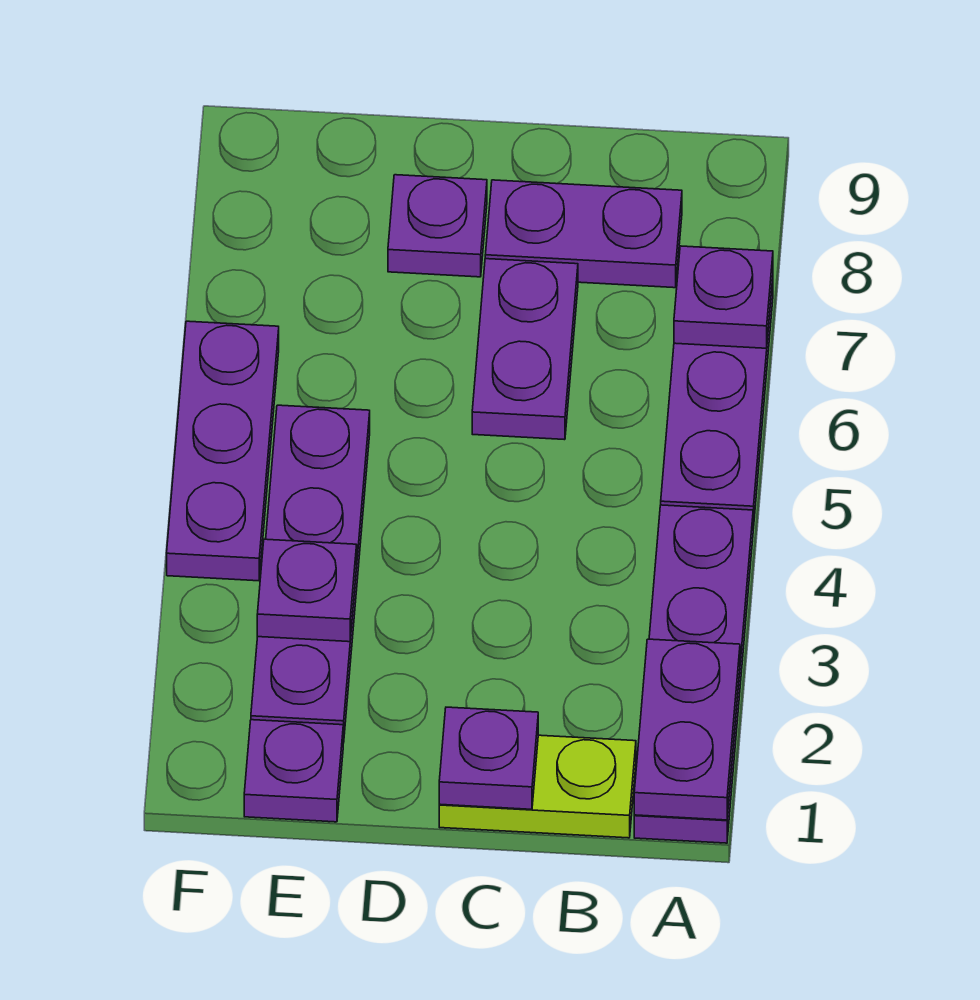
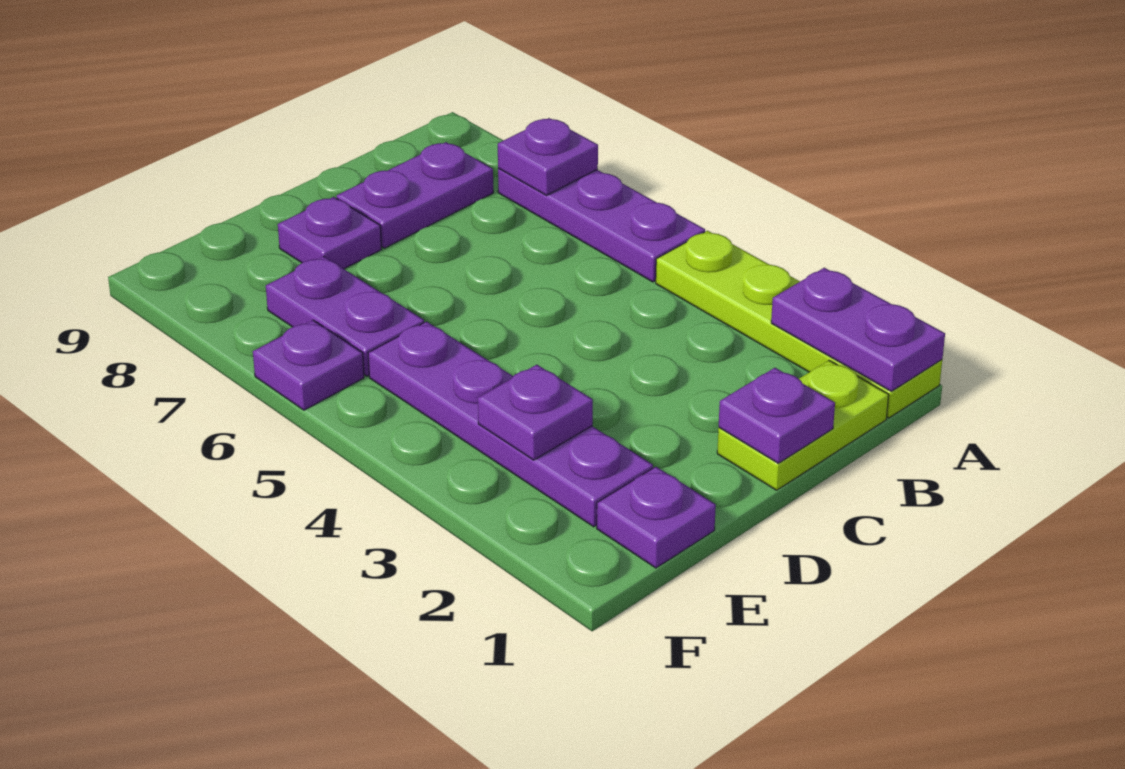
purple 1x4 plate [634,505,753,843] -> lime 1x4 plate [656,231,942,418]
purple 1x2 plate [472,259,578,440] -> purple 1x2 plate moved to [266,256,424,376]
purple 1x3 plate [167,321,279,581] -> purple 1x1 plate [253,320,364,410]

